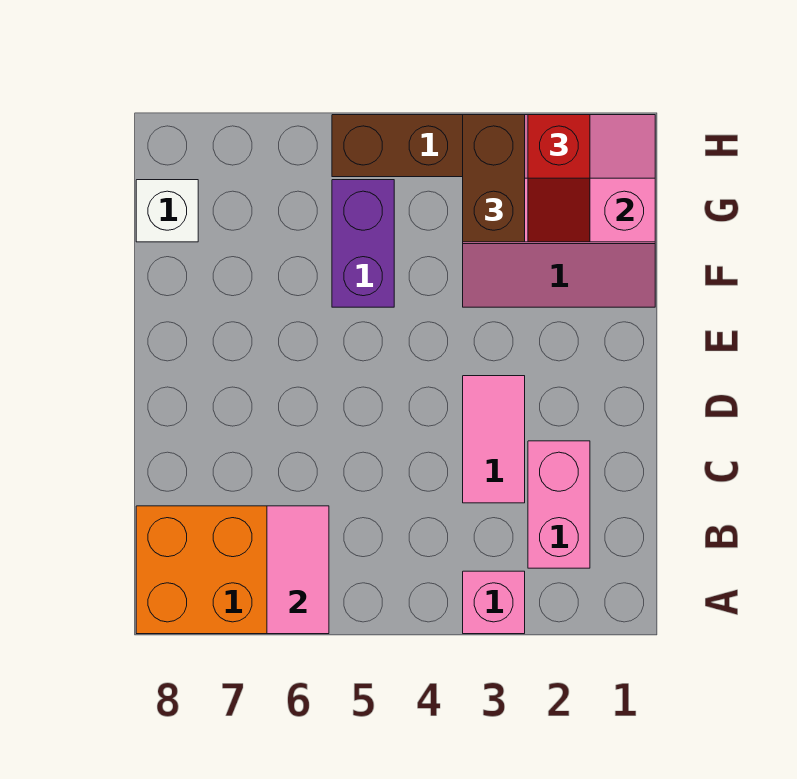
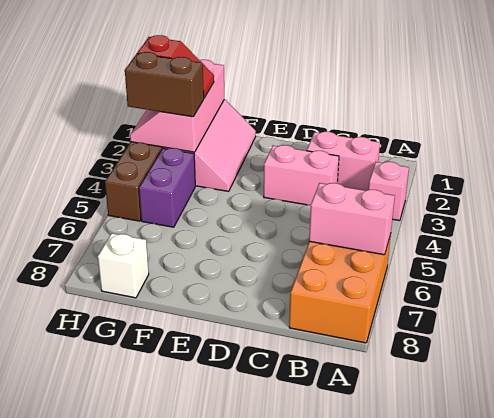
pink 1x2 tile [267,506,329,634] -> pink 1x2 brick [309,183,395,255]
pink 1x2 tile [463,376,525,503] -> pink 1x2 brick [264,145,339,205]
purple 1x2 brick [332,180,394,307] -> purple 1x2 brick turned to [139,148,195,227]

